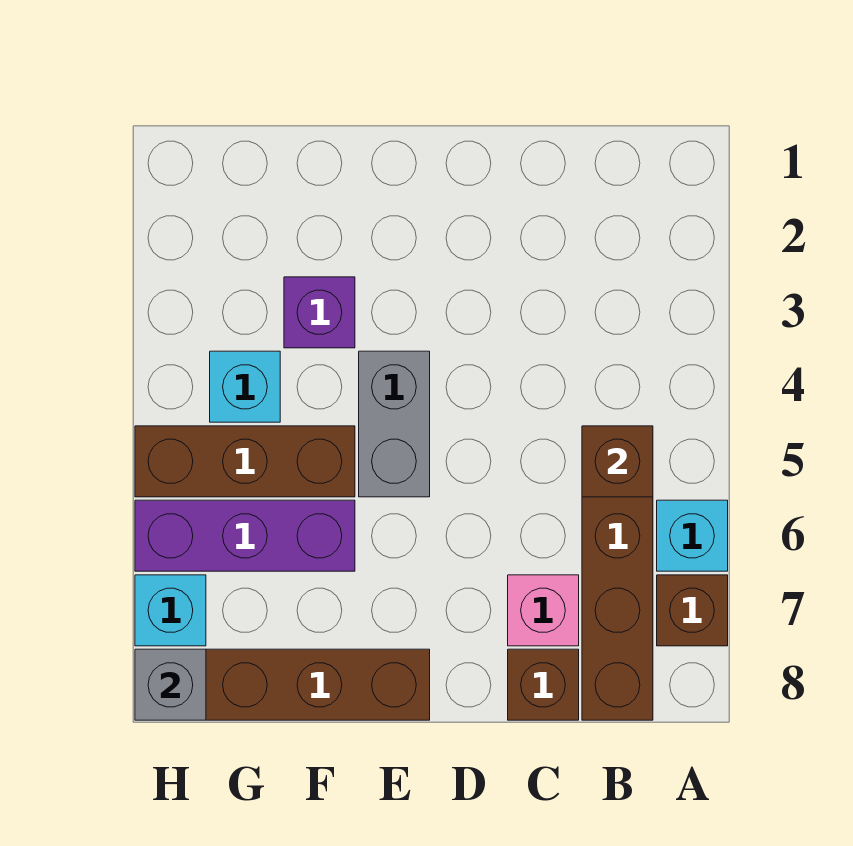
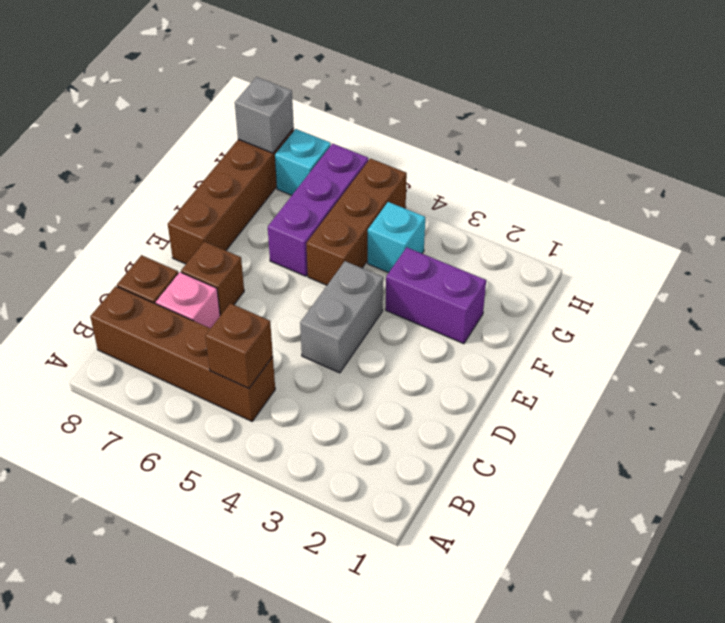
cyan 1x1 brick [657,500,728,571] -> none
brown 1x1 brick [657,575,728,646] -> brown 1x1 brick moved to [181,242,244,316]
grey 1x2 brick [359,351,430,497] -> grey 1x2 brick turned to [300,261,383,373]
purple 1x1 brick [284,277,355,348] -> purple 1x2 brick [386,248,486,344]

